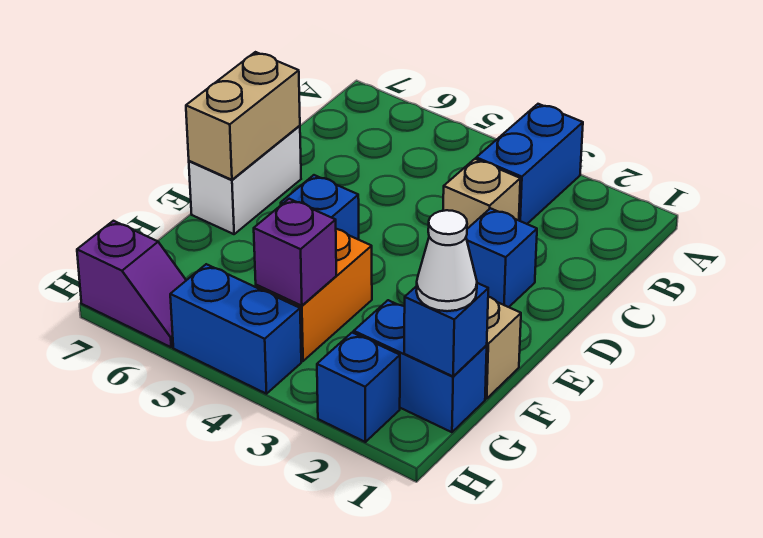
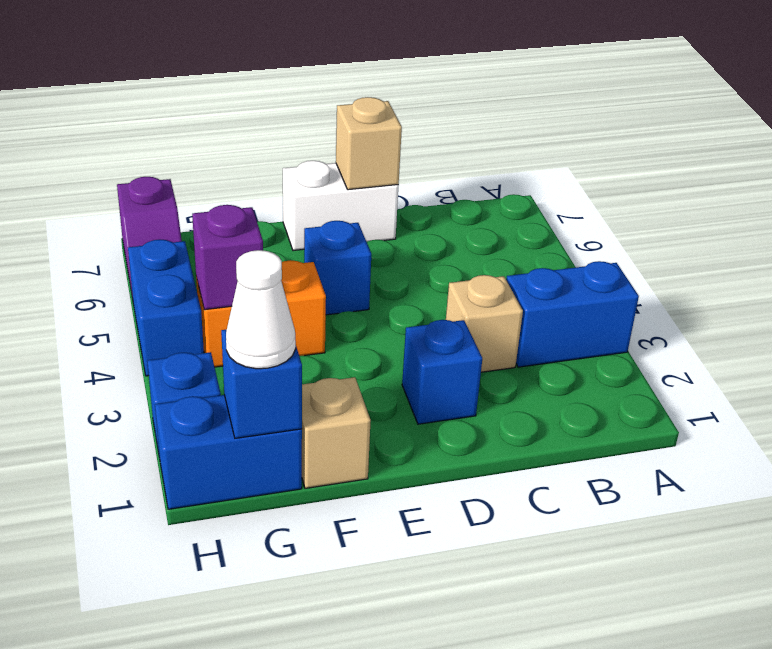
tan 1x2 brick [186,52,300,180] -> tan 1x1 brick [336,97,402,190]
blue 1x2 brick [354,300,487,432] -> blue 1x2 brick turned to [155,395,302,509]

